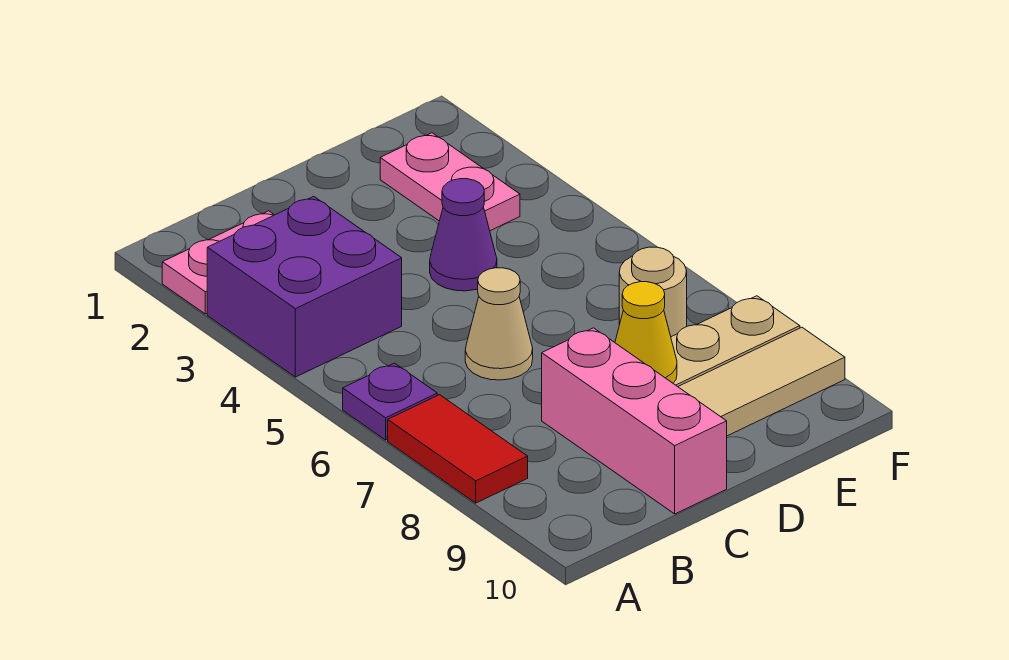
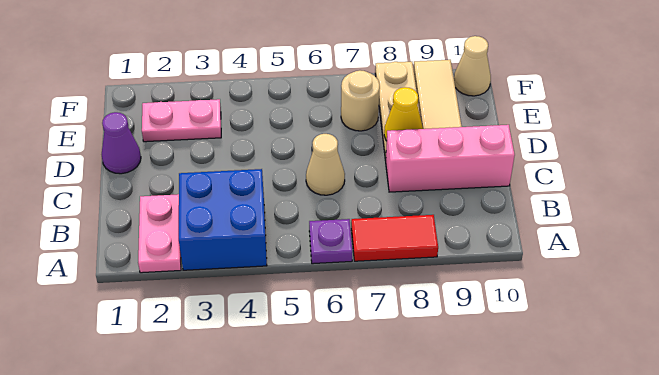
purple 2x2 brick [207,196,402,377] -> blue 2x2 brick [179,169,267,270]
purple 1x1 cone [430,179,497,291] -> purple 1x1 cone moved to [102,112,141,174]
none -> tan 1x1 cone [454,36,491,96]

